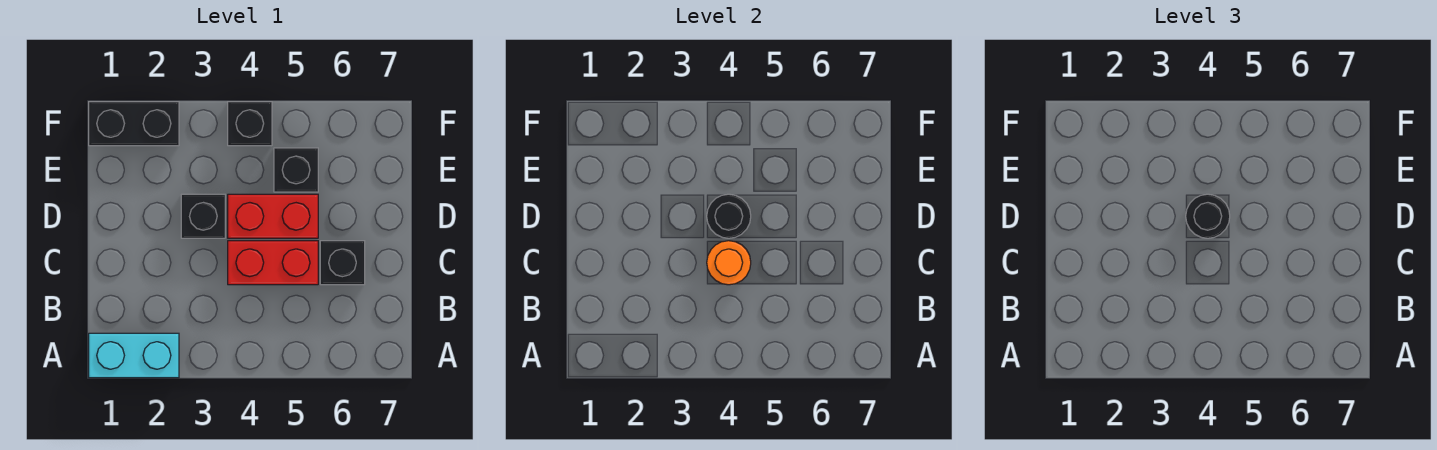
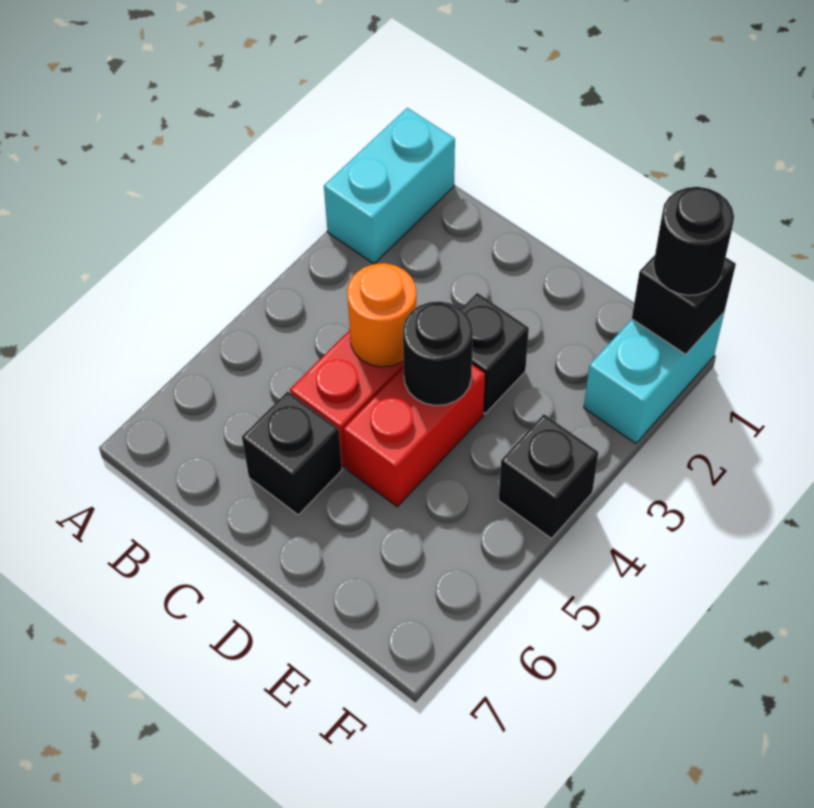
black 1x1 round brick [1186,194,1230,238] -> black 1x1 round brick moved to [653,187,734,295]
black 1x1 brick [274,148,318,192] -> black 1x1 brick moved to [632,255,736,354]
black 1x2 brick [89,102,179,146] -> cyan 1x2 brick [584,313,724,444]

